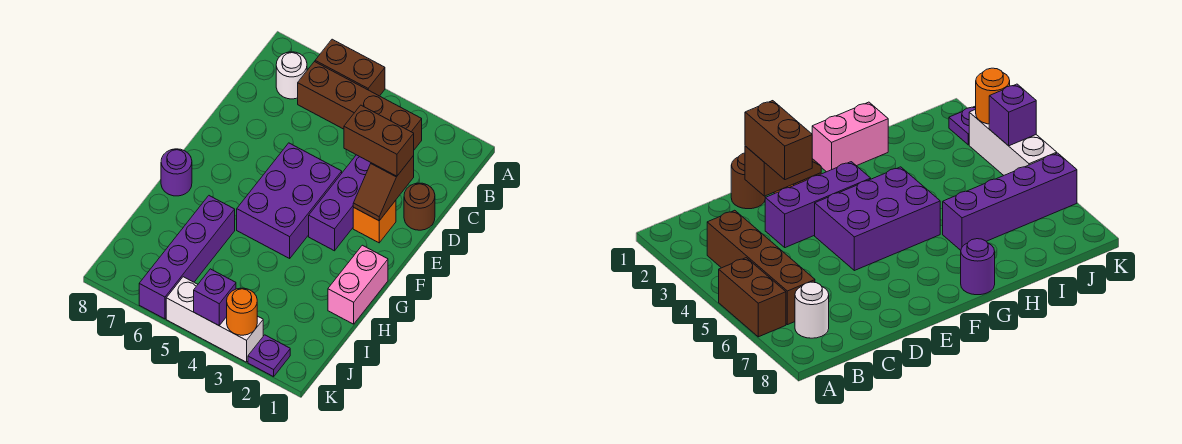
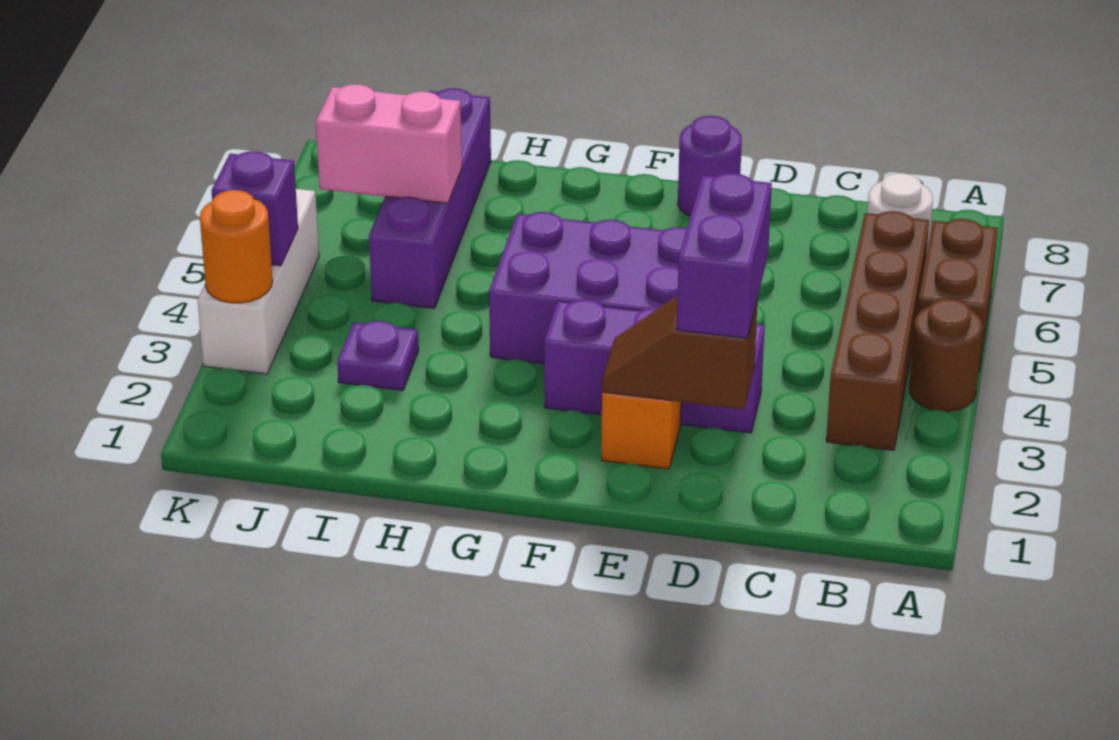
brown 1x1 round brick [404,183,435,230] -> brown 1x1 round brick moved to [909,299,983,411]
brown 1x2 brick [344,105,414,176] -> purple 1x2 brick [677,173,772,338]
pink 1x2 brick [328,245,388,324] -> pink 1x2 brick moved to [316,84,462,203]
purple 1x1 round brick [161,149,192,196] -> purple 1x1 round brick moved to [678,116,742,216]
purple 1x4 brick [139,196,235,319] -> purple 1x4 brick turned to [369,88,491,308]
purple 1x1 plate [248,335,290,377] -> purple 1x1 plate moved to [337,321,419,391]

